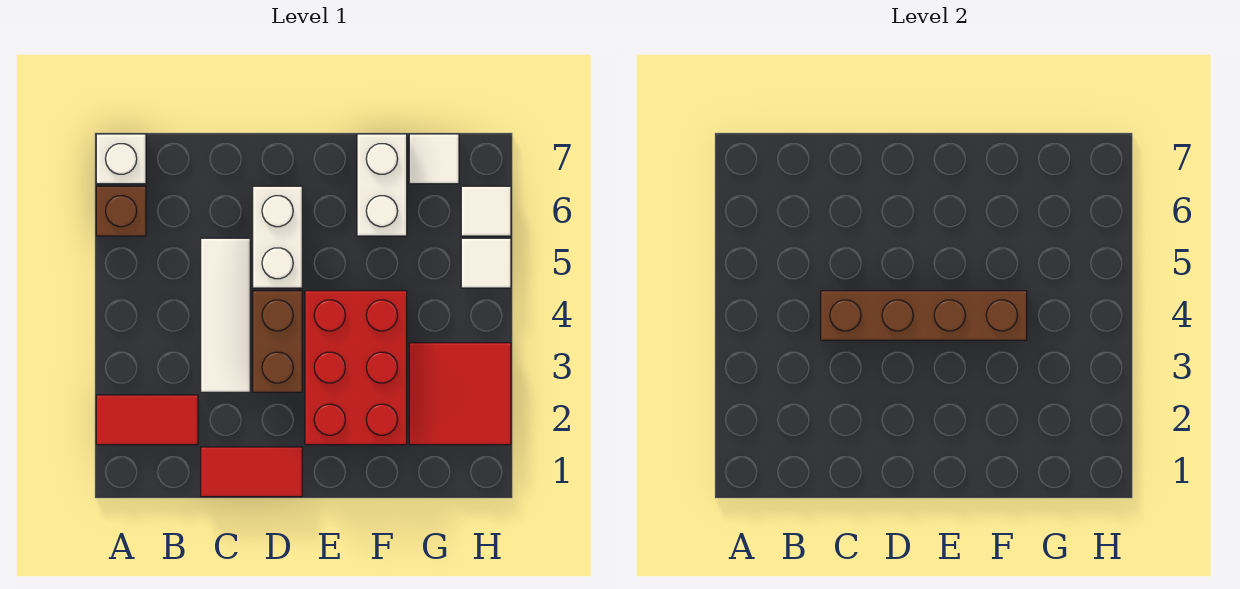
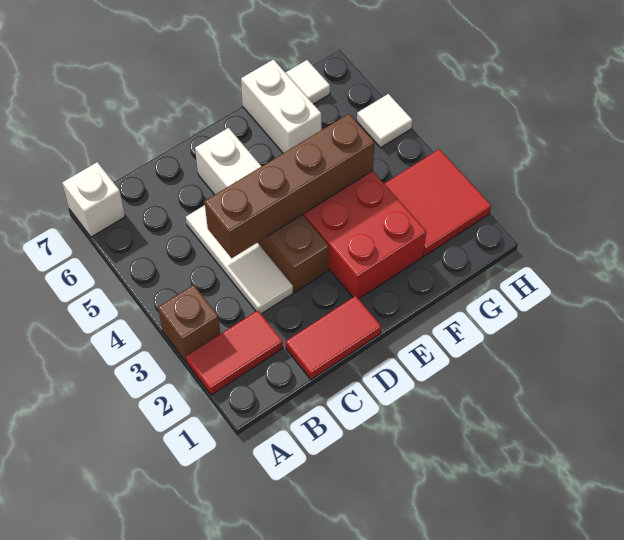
brown 1x1 brick [96,186,146,236] -> brown 1x1 brick moved to [158,285,220,362]
white 1x1 tile [461,186,511,236] -> none

